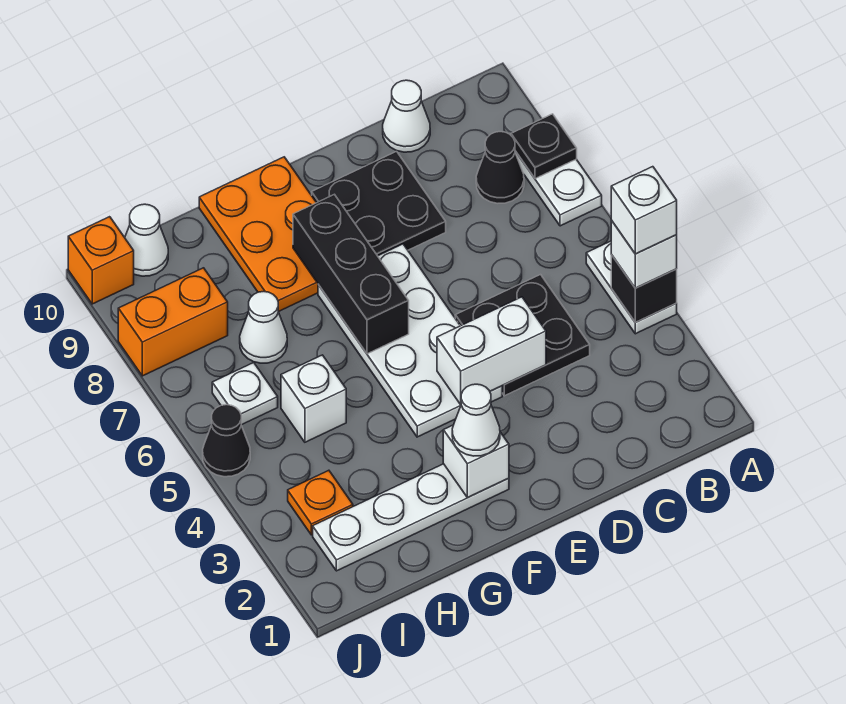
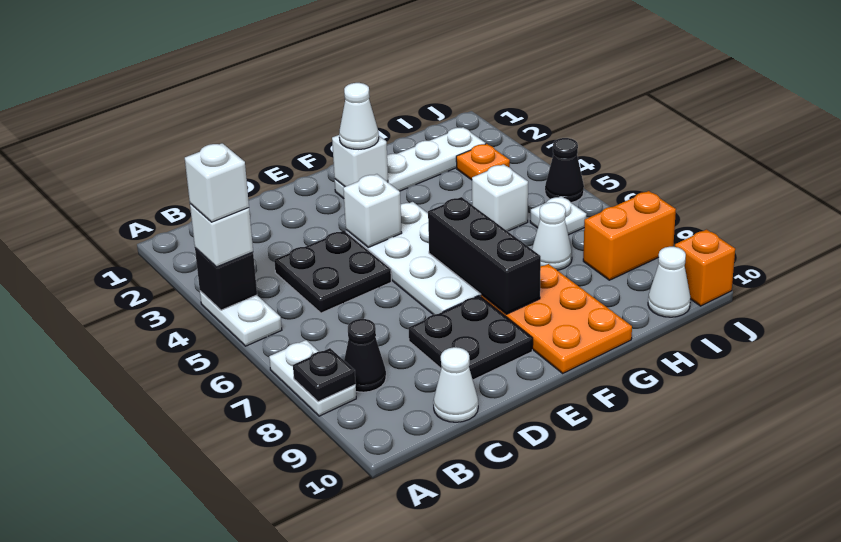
white 1x2 brick [437,297,546,405] -> white 1x1 brick [343,174,402,247]

